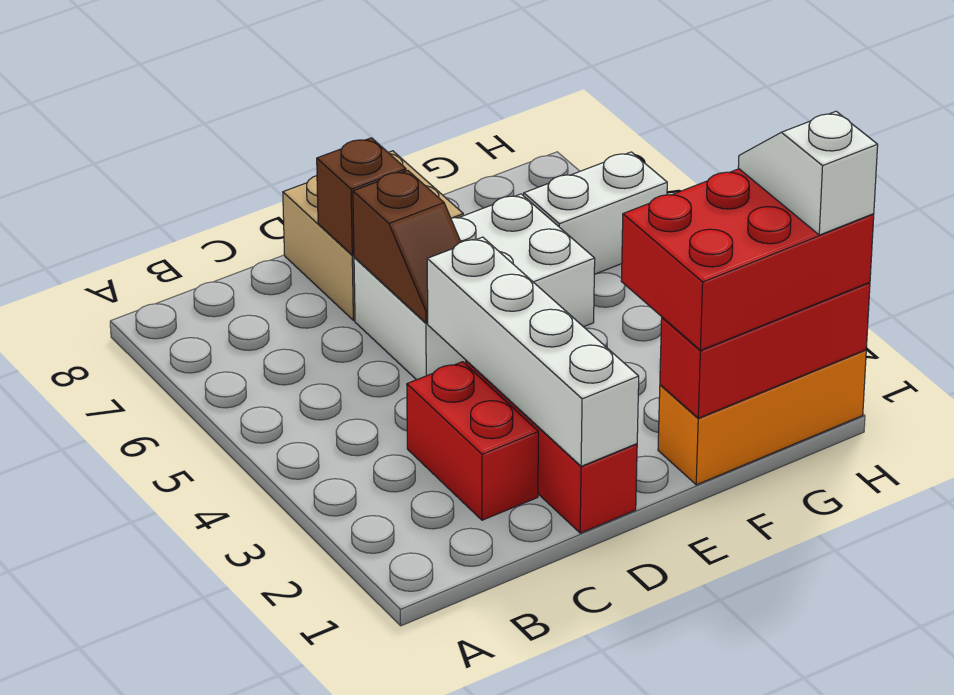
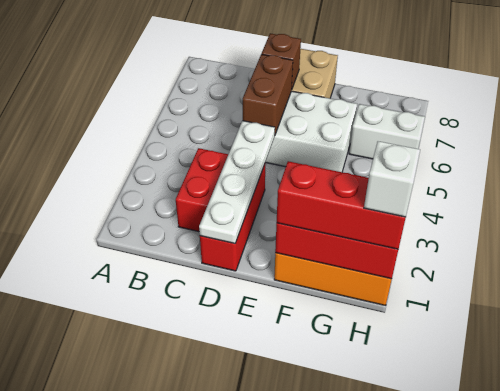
white 1x4 brick [427,237,639,466] -> white 1x4 plate [199,121,275,244]
brown 1x2 slope [353,170,461,323] -> brown 1x2 brick [243,54,293,134]
red 2x3 brick [621,169,874,350] -> red 1x3 brick [277,161,406,249]

